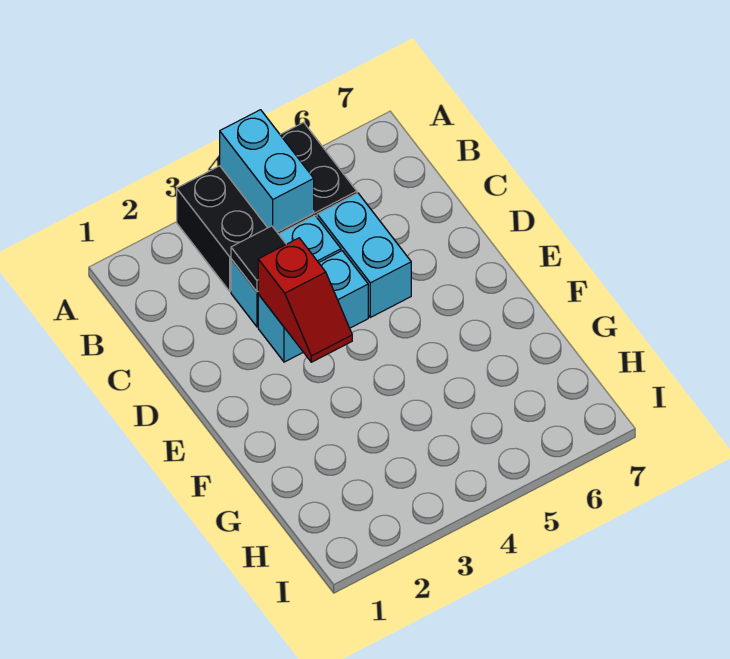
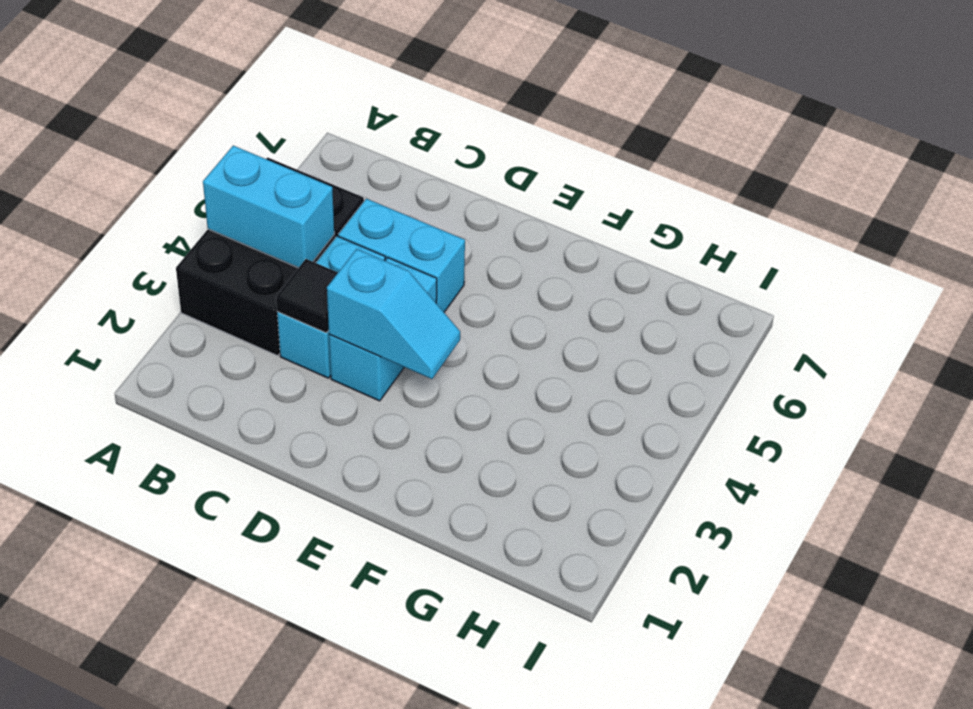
red 1x2 slope [258,238,352,362] -> cyan 1x2 slope [327,249,460,379]

